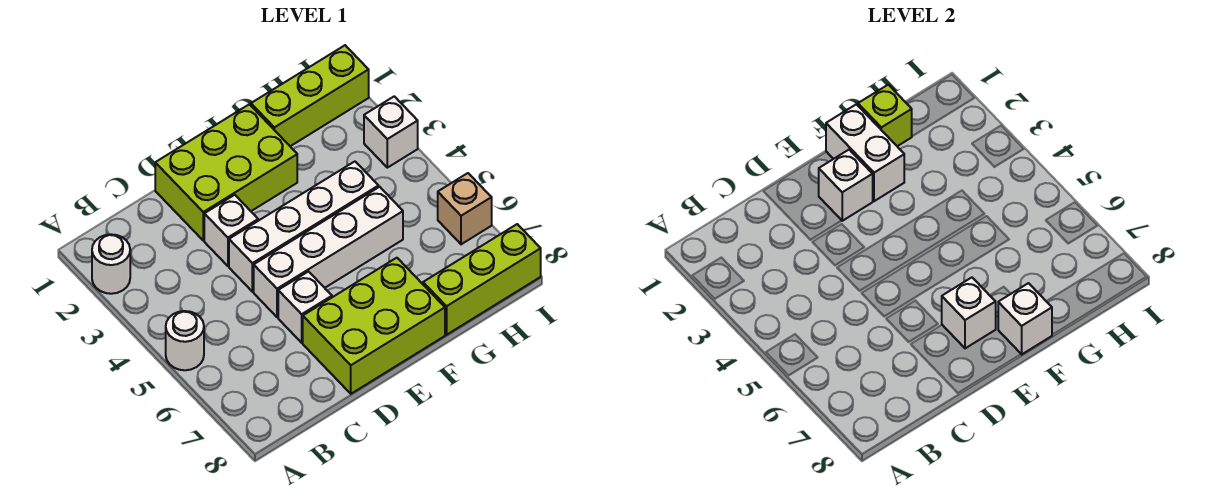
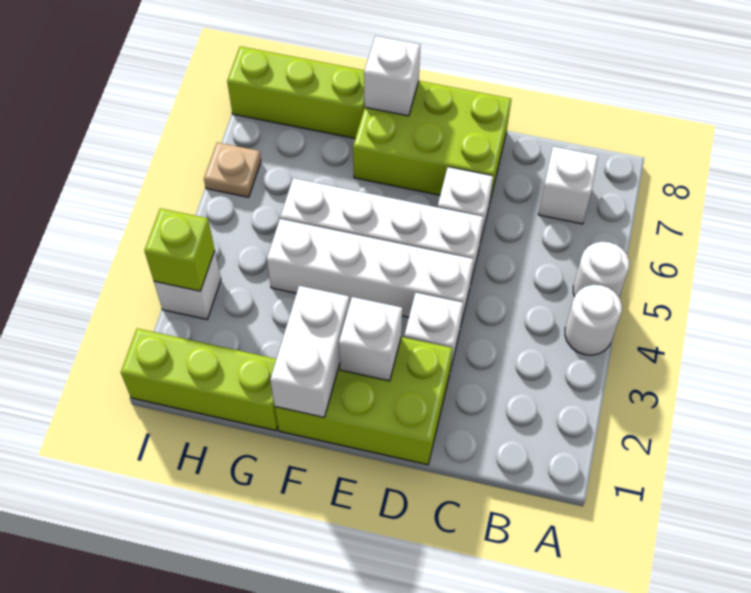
white 1x1 round brick [92,234,130,294] -> white 1x1 round brick moved to [565,285,622,355]
white 1x1 brick [942,278,996,348] -> white 1x1 brick moved to [538,147,598,224]
lime 1x1 brick [858,85,912,146] -> lime 1x1 brick moved to [144,208,215,291]
tan 1x1 brick [438,173,492,244] -> tan 1x1 plate [204,142,261,197]

